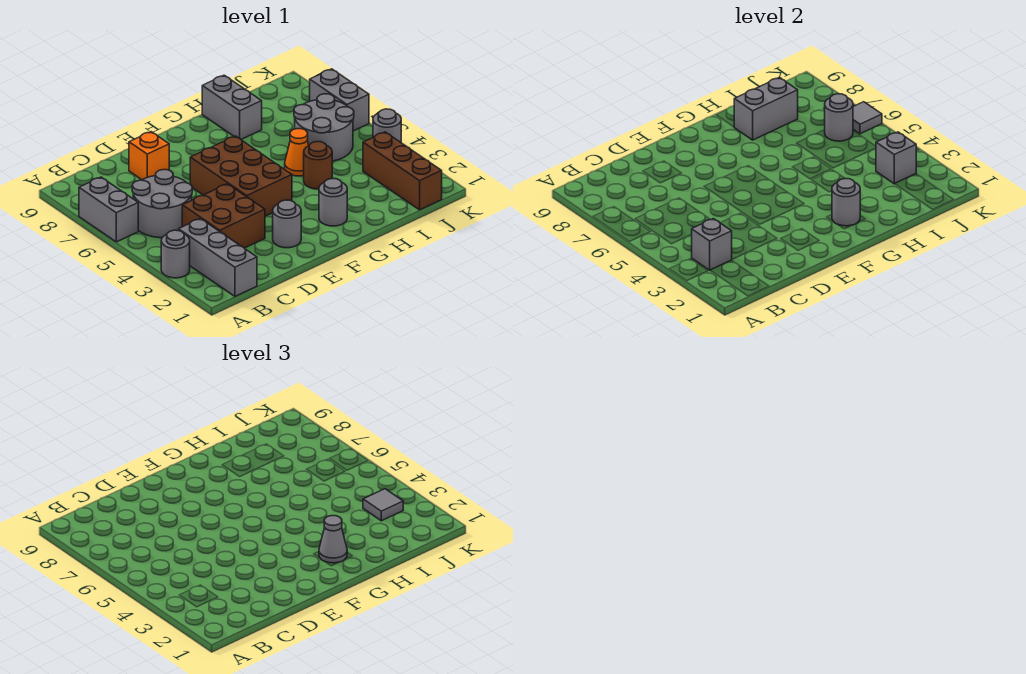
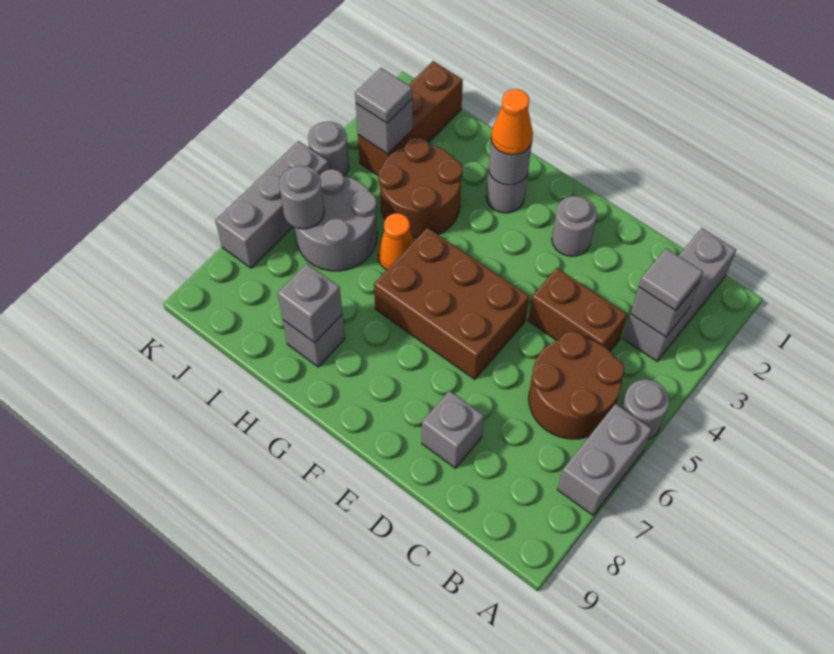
grey 1x1 round brick [161,230,190,278] -> grey 1x1 round brick moved to [621,379,669,440]
grey 2x2 round brick [132,170,192,238] -> brown 2x2 round brick [529,332,624,439]
brown 2x2 brick [182,184,265,248] -> brown 1x2 brick [528,268,627,351]
orange 1x1 brick [129,132,169,180] -> grey 1x1 brick [422,391,484,468]
brown 2x3 brick [190,136,292,216] -> brown 2x3 brick turned to [374,228,529,379]
grey 1x1 cone [319,516,347,563] -> orange 1x1 cone [491,89,533,155]
brown 1x1 round brick [304,142,332,189] -> brown 2x2 round brick [378,138,463,238]
grey 1x2 brick [202,75,262,139] -> grey 1x1 brick [283,314,345,367]
grey 1x2 brick [734,77,798,140] -> grey 1x1 brick [278,264,342,343]
grey 1x2 brick [310,69,369,131] -> grey 1x3 brick [215,141,329,268]
grey 1x1 tile [853,102,882,134] -> grey 1x1 tile moved to [639,248,703,311]

